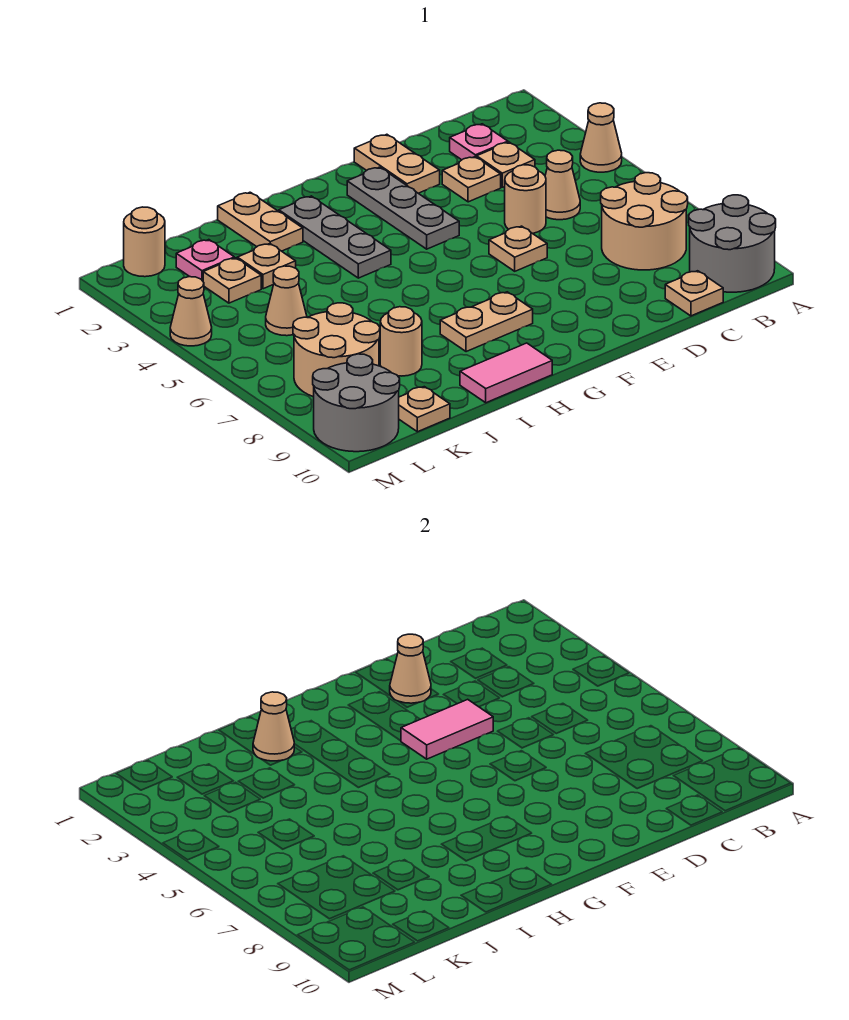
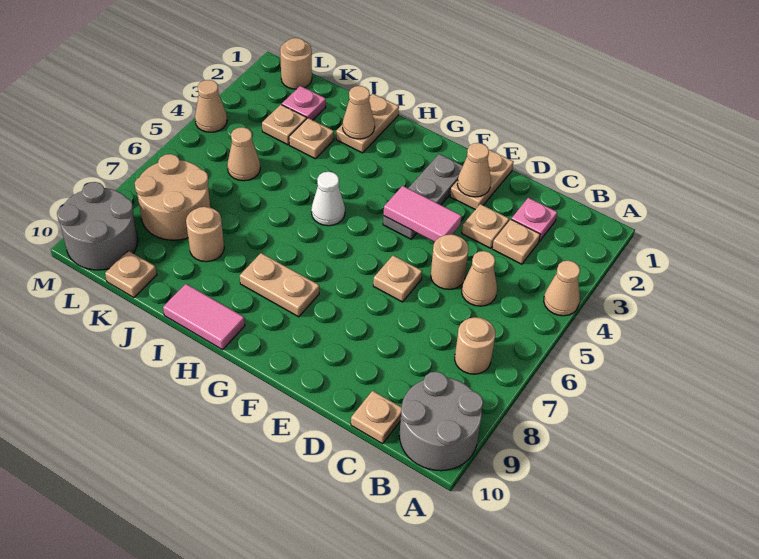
tan 2x2 round brick [601,173,688,270] -> tan 1x1 round brick [455,317,496,374]
grey 1x3 plate [279,196,391,278] -> none
none -> white 1x1 cone [311,172,345,226]

